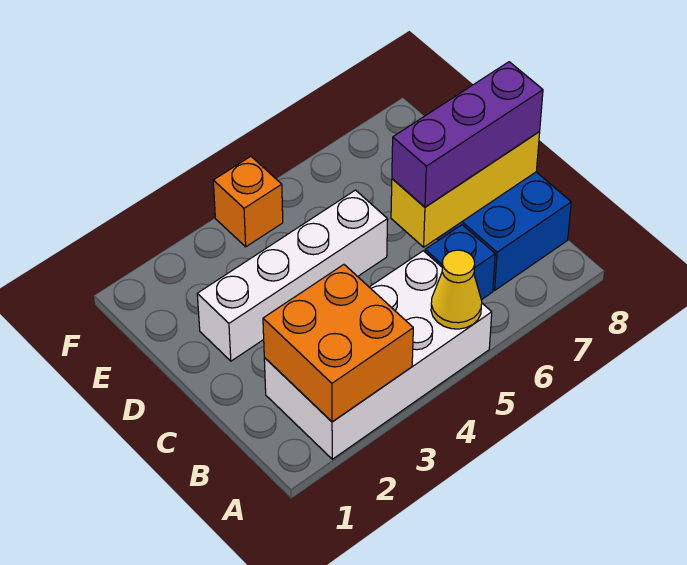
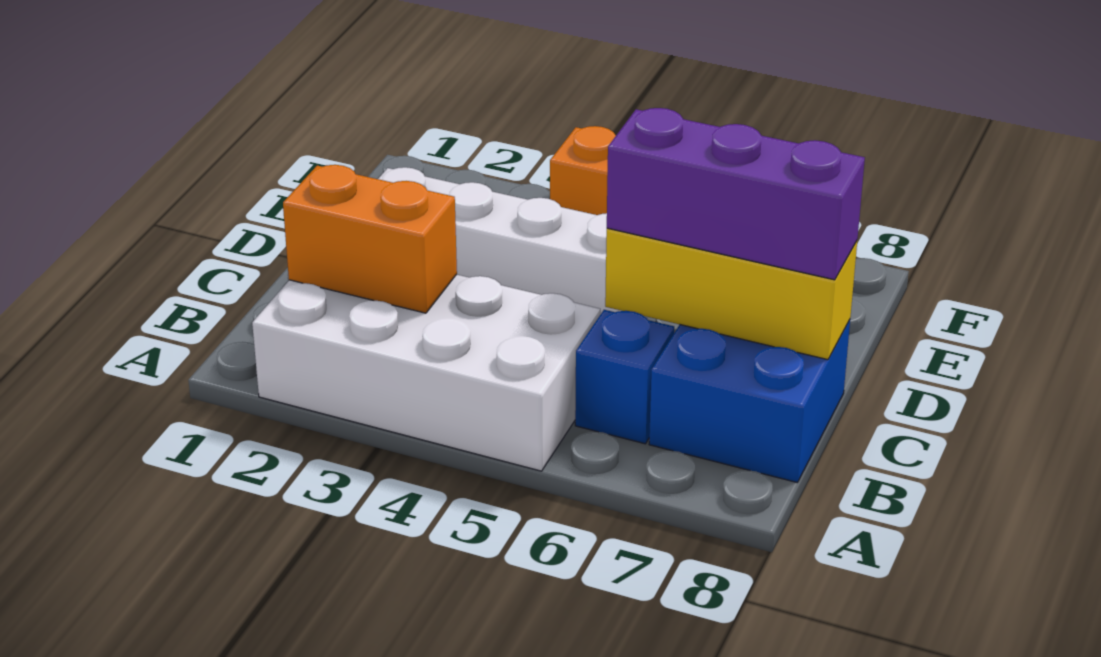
orange 2x2 brick [263,265,413,422] -> orange 1x2 brick [283,165,457,313]
yellow 1x1 cone [431,250,482,329] -> none

